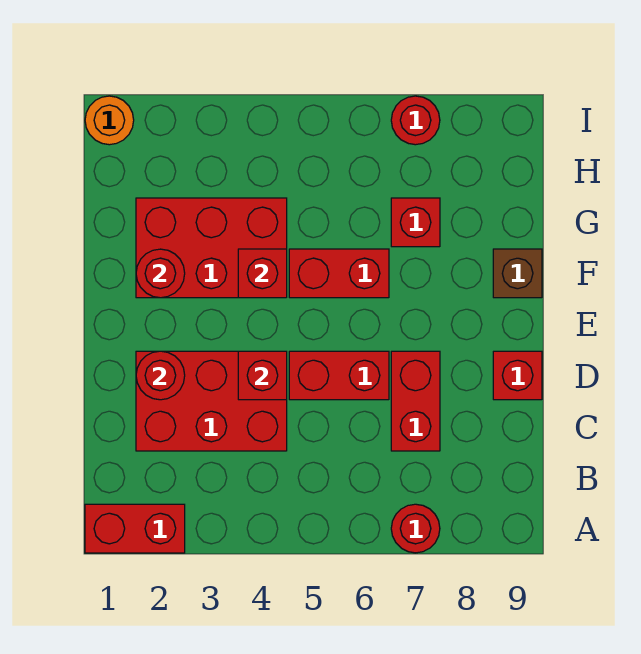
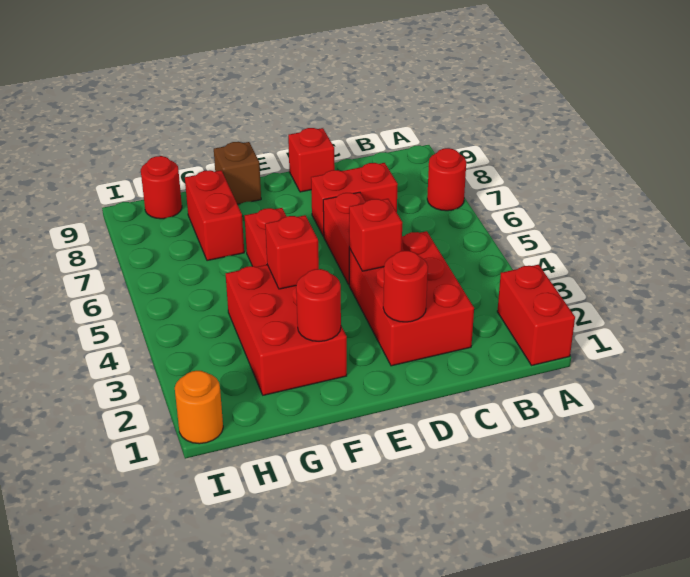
red 1x1 brick [391,198,440,247] -> red 1x2 brick [185,170,244,261]
red 1x1 round brick [391,96,440,145] -> red 1x1 round brick moved to [141,156,182,219]

